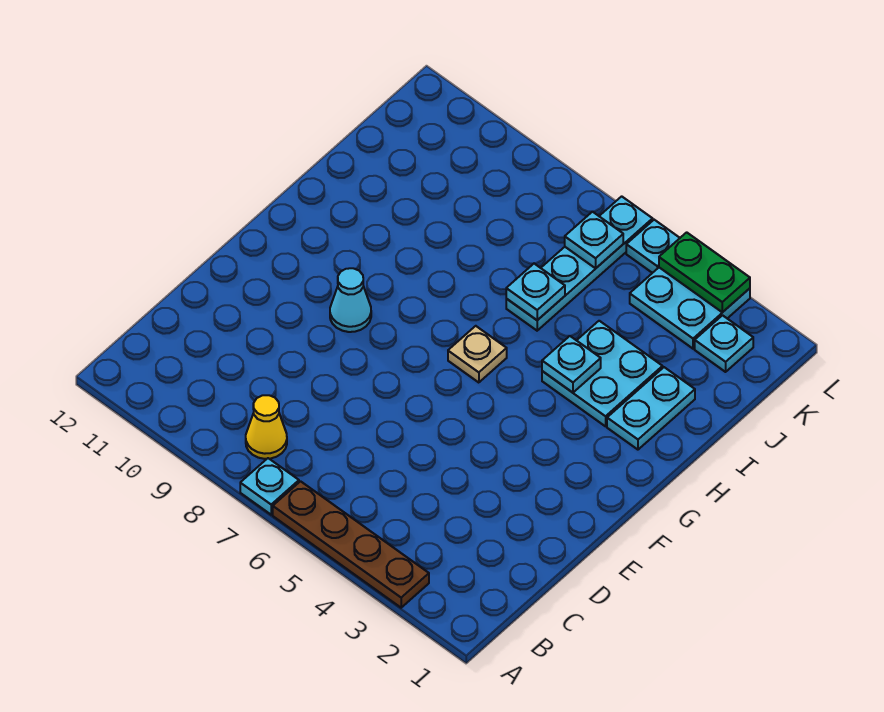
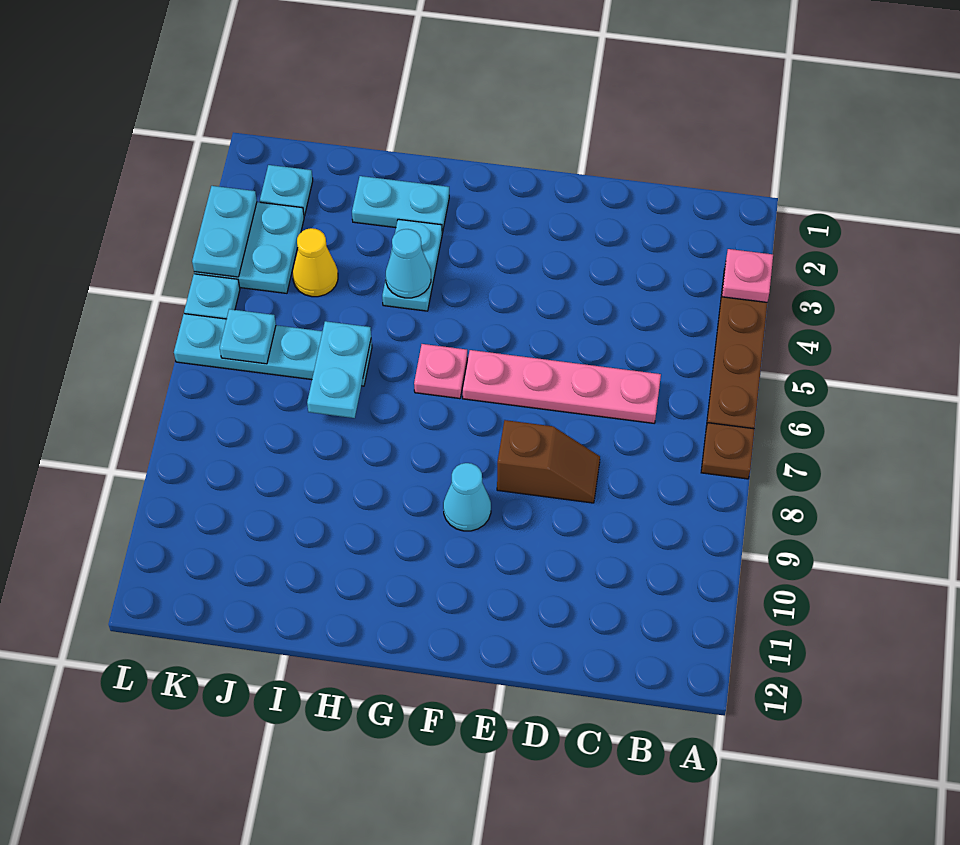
none -> pink 1x1 plate [722,249,773,302]
cyan 1x1 plate [240,458,299,515] -> brown 1x1 plate [701,423,755,479]
yellow 1x1 cone [246,395,287,459] -> yellow 1x1 cone moved to [293,228,338,297]
none -> pink 1x4 plate [463,350,661,423]
none -> brown 1x2 slope [497,420,600,503]
tan 1x1 plate [448,326,507,383] -> pink 1x1 plate [414,344,467,399]
cyan 2x2 plate [542,321,663,426] -> cyan 1x2 plate [382,219,442,311]
cyan 1x1 plate [542,336,601,393] -> cyan 1x1 cone [386,229,431,298]
cyan 1x1 plate [506,264,565,320] -> cyan 1x2 plate [307,321,371,418]
green 1x2 plate [659,232,750,312] -> cyan 1x2 plate [192,186,257,277]

